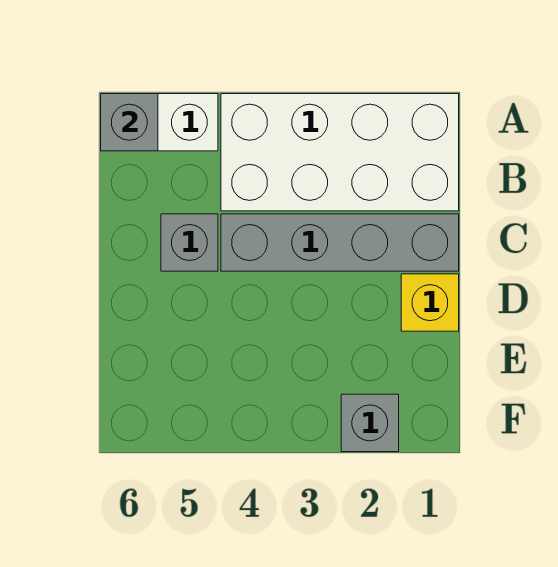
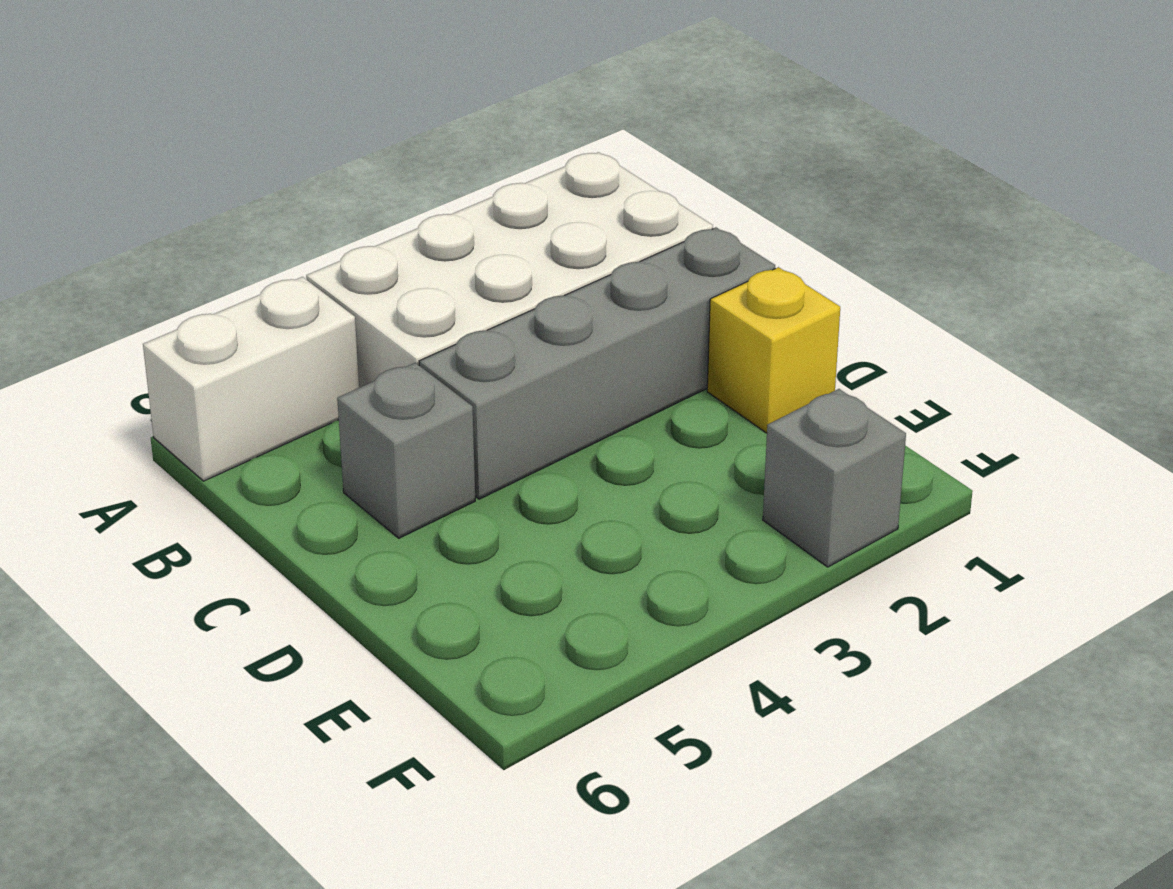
grey 1x1 brick [101,94,158,151] -> none

